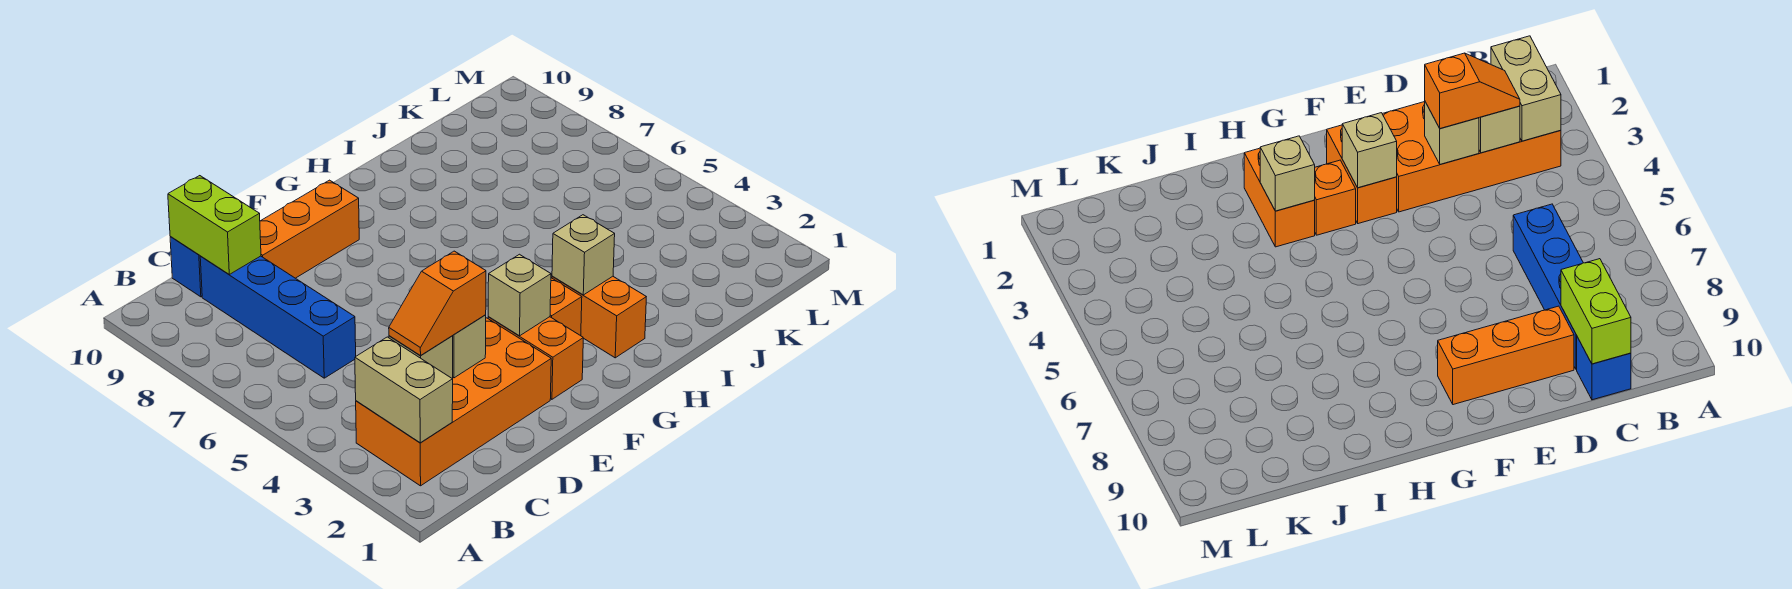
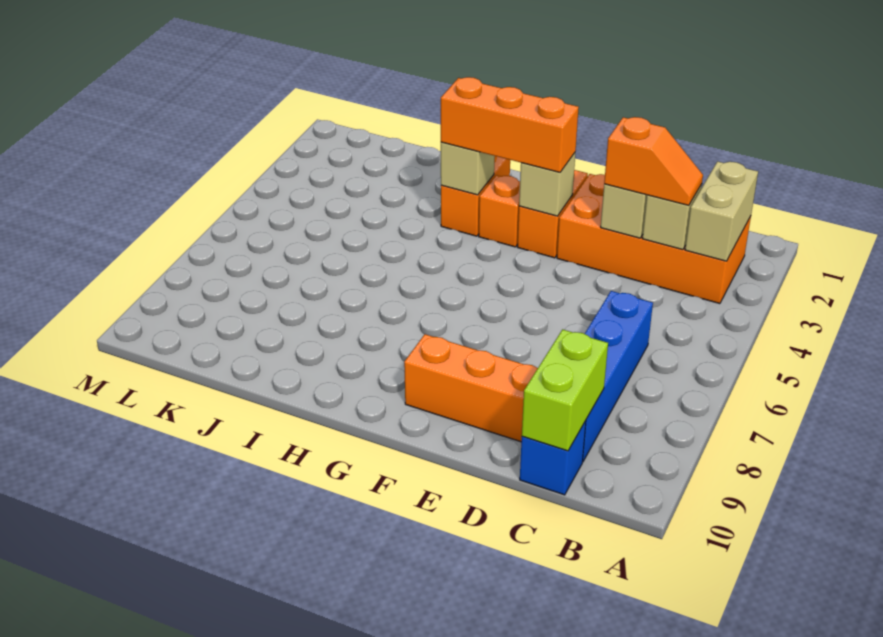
none -> orange 1x3 brick [441,77,579,172]

